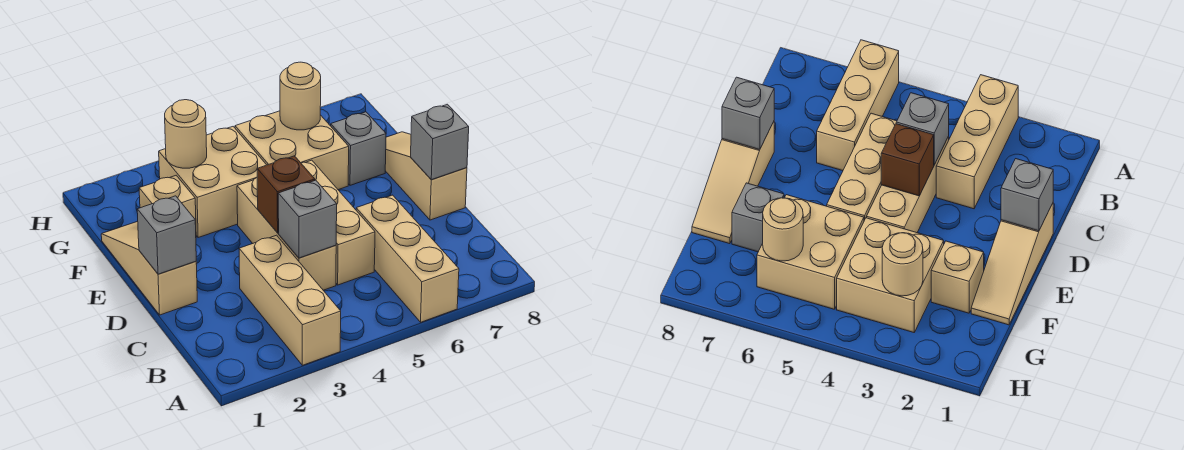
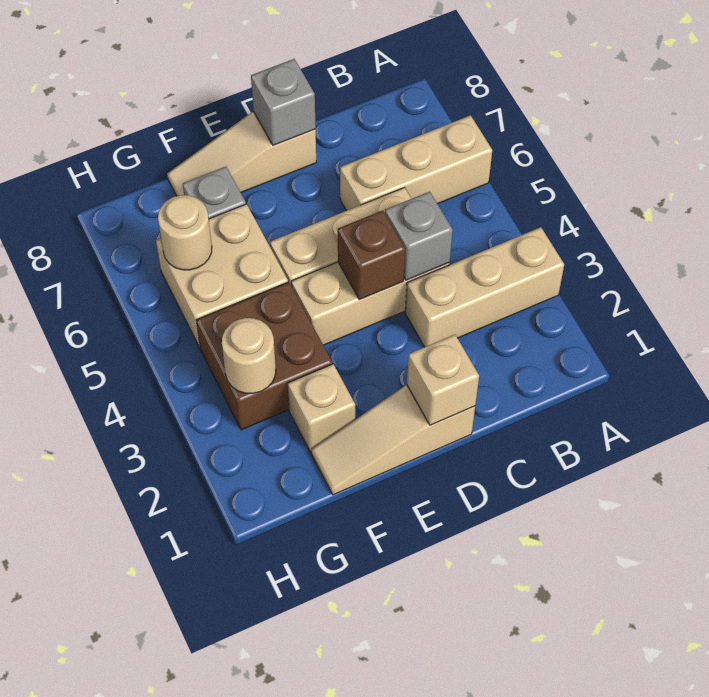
grey 1x1 brick [137,196,196,274] -> tan 1x1 brick [407,335,479,425]
tan 2x2 brick [159,127,266,237] -> brown 2x2 brick [196,282,332,430]

